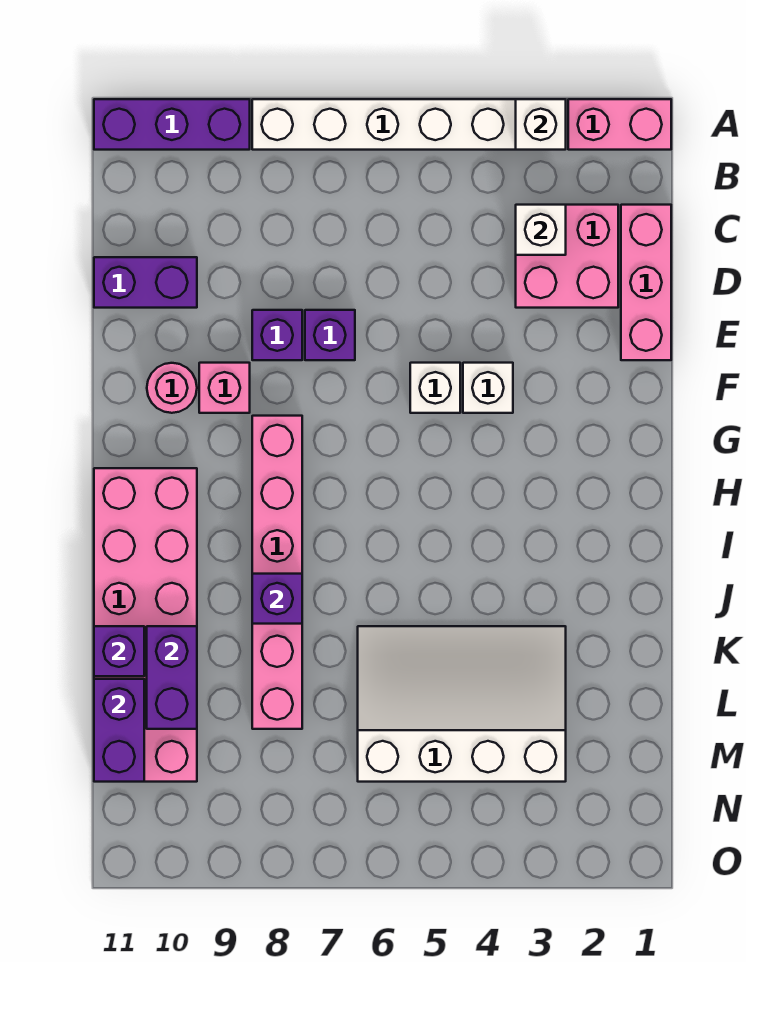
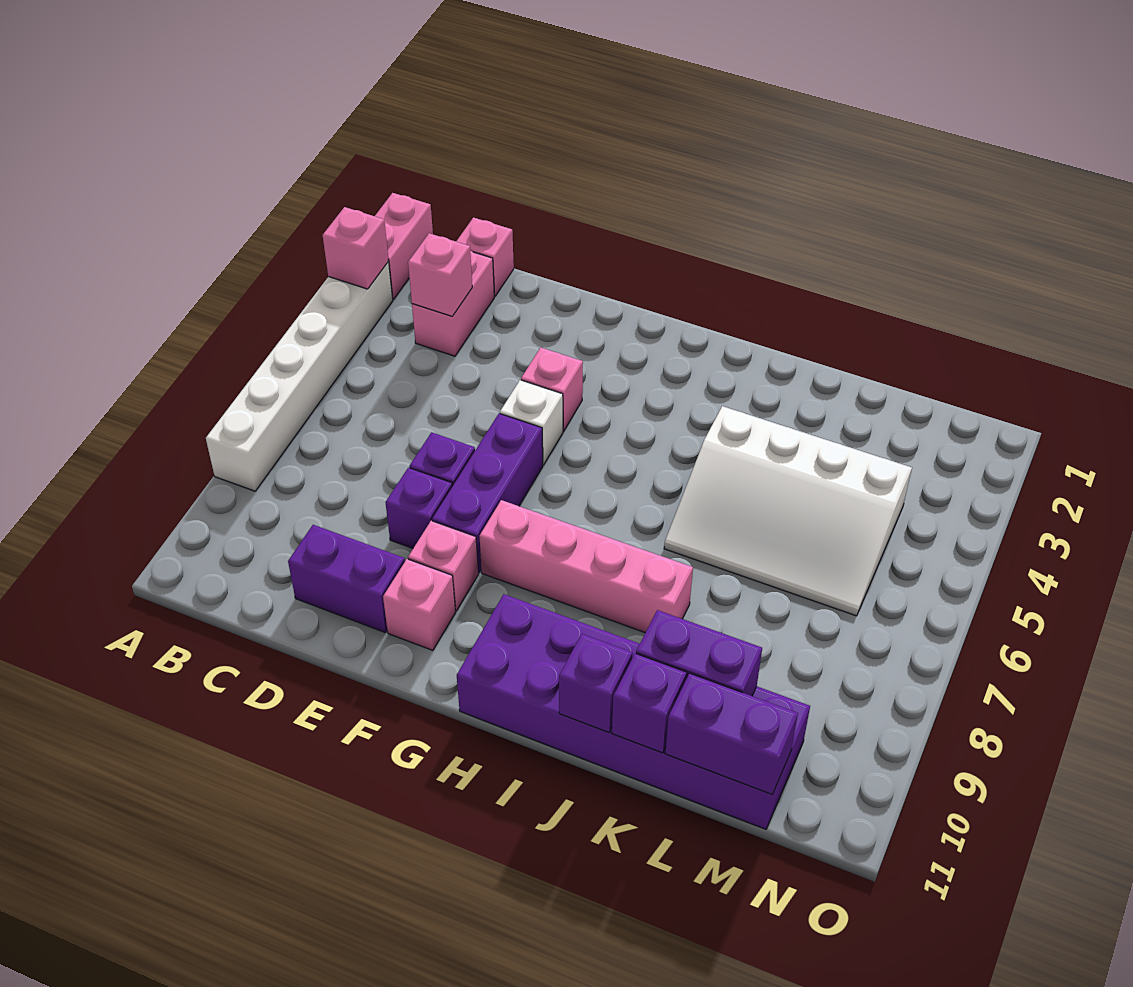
white 1x1 brick [516,99,566,150] -> pink 1x1 brick [323,207,389,289]
purple 1x3 brick [94,99,250,150] -> purple 1x3 brick moved to [432,414,543,572]
pink 1x3 brick [621,205,671,360] -> pink 1x1 brick [456,218,514,296]
pink 2x2 brick [516,205,618,308] -> pink 1x2 brick [412,251,494,356]
white 1x1 brick [516,205,566,255] -> pink 1x1 brick [408,233,472,316]
purple 1x2 brick [94,257,197,308] -> purple 1x2 brick turned to [288,525,405,633]
white 1x1 brick [463,363,513,413] -> pink 1x1 brick [521,348,583,431]
pink 1x1 round brick [147,363,197,413] -> pink 1x1 brick [383,559,455,650]
pink 1x6 brick [252,416,302,729] -> pink 1x4 brick [479,500,693,633]
pink 2x6 brick [94,468,197,782] -> purple 2x6 brick [457,594,810,829]
purple 1x1 brick [252,574,302,624] -> purple 1x1 brick moved to [559,634,632,733]
white 3x4 slope [358,626,566,782] -> white 3x4 slope turned to [664,406,912,616]

